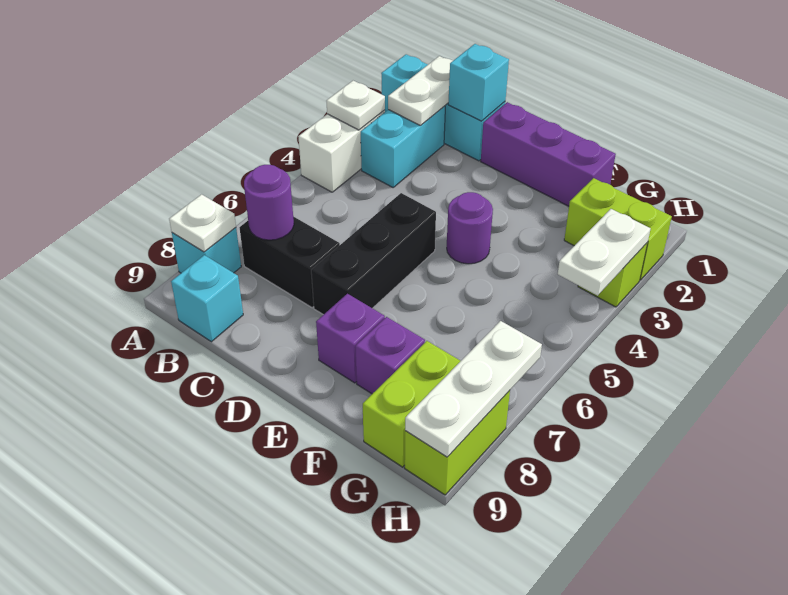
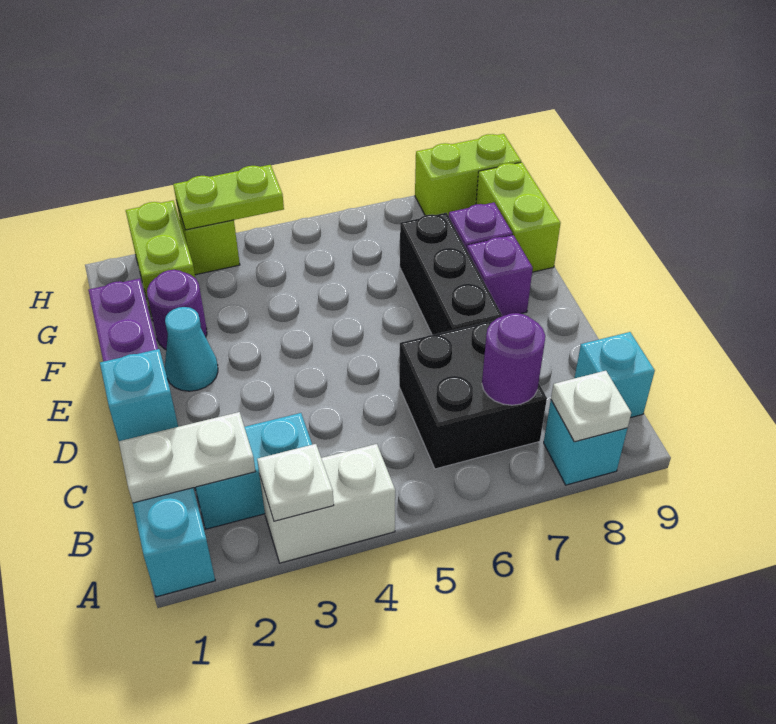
black 1x2 brick [240,216,340,308] -> black 2x2 brick [399,320,547,469]
black 1x3 brick [311,193,436,315] -> black 1x3 brick turned to [400,213,502,335]
none -> cyan 1x1 cone [165,307,218,391]
purple 1x1 round brick [447,192,493,264] -> purple 1x1 round brick moved to [147,270,207,349]
lime 1x2 brick [363,341,460,467] -> lime 1x2 brick turned to [476,162,561,272]
white 1x2 plate [558,209,651,296] -> lime 1x2 plate [173,165,284,230]
white 1x3 plate [405,321,542,457] -> none

